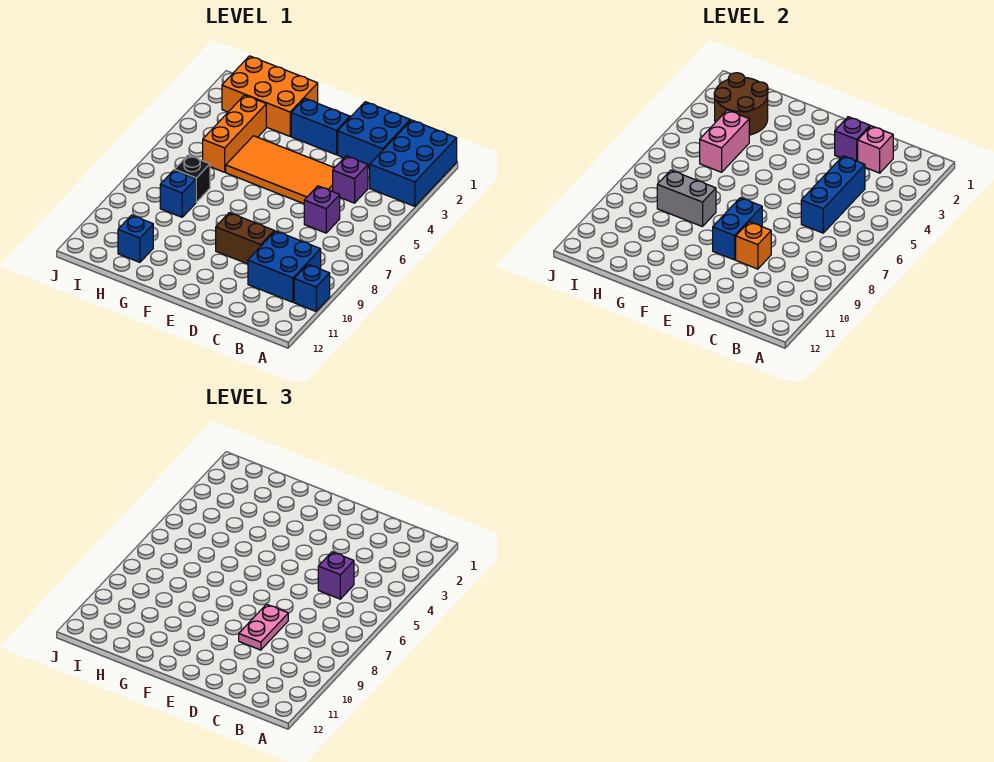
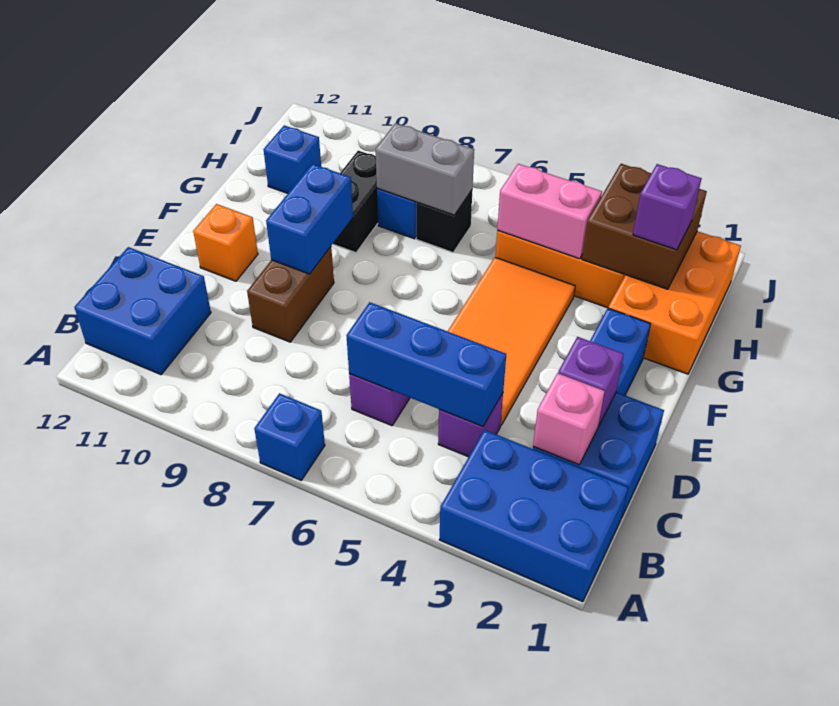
blue 1x1 brick [294,264,330,311] -> blue 1x1 brick moved to [254,393,325,480]
blue 2x2 brick [248,231,321,302] -> blue 2x2 brick moved to [74,247,211,375]
purple 1x1 brick [318,552,354,599] -> purple 1x1 brick moved to [633,164,702,250]
pink 1x2 plate [239,604,288,650] -> none
orange 1x1 brick [736,222,771,269] -> orange 1x1 brick moved to [193,204,258,281]
blue 1x2 brick [713,198,762,260] -> blue 1x2 brick turned to [266,164,353,274]
grey 1x2 brick [657,170,716,227] -> grey 1x2 brick turned to [376,123,474,215]
none -> black 1x2 brick [333,151,378,253]
brown 2x2 round brick [714,73,768,135] -> brown 2x2 brick [582,164,707,289]

